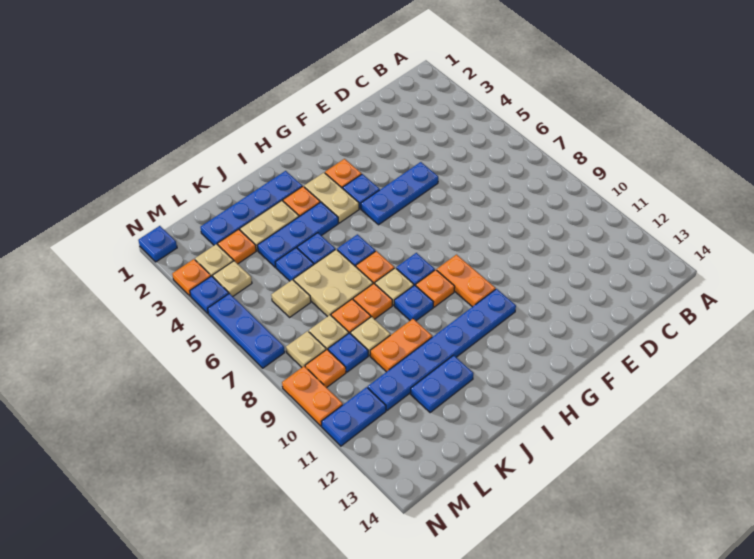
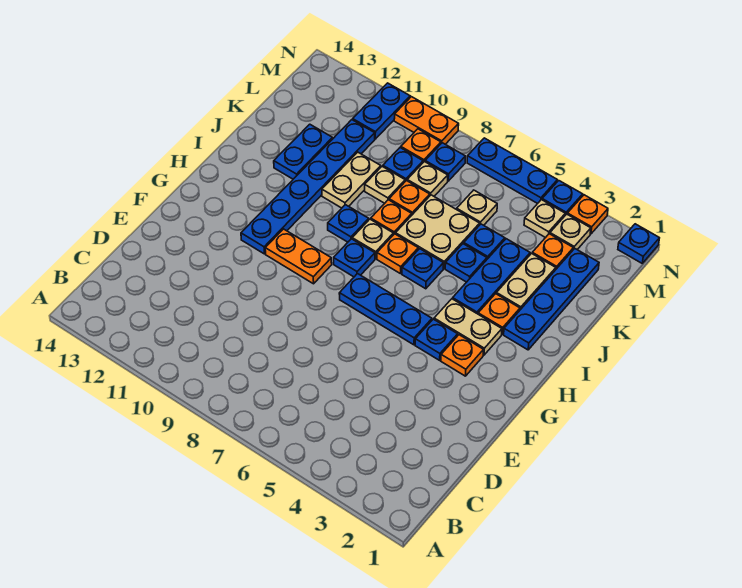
blue 1x3 plate [361,162,438,225] -> blue 1x3 plate turned to [339,273,432,345]
orange 1x1 plate [416,270,455,307] -> none
orange 1x2 plate [370,319,432,372] -> tan 1x2 plate [322,152,381,208]
tan 1x1 plate [286,331,326,367] -> blue 1x1 plate [425,143,465,181]

